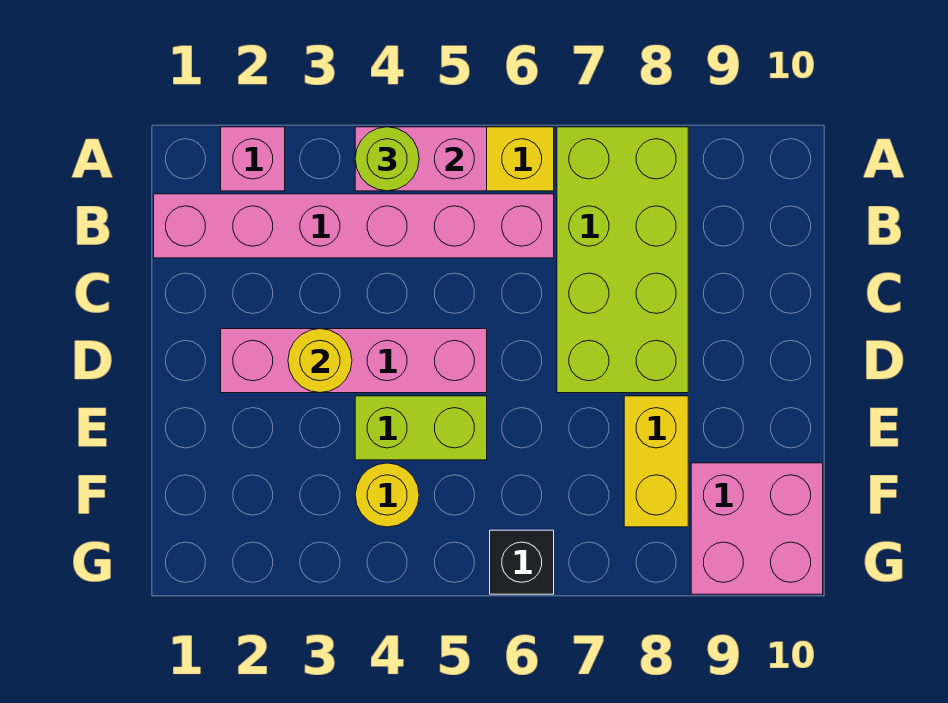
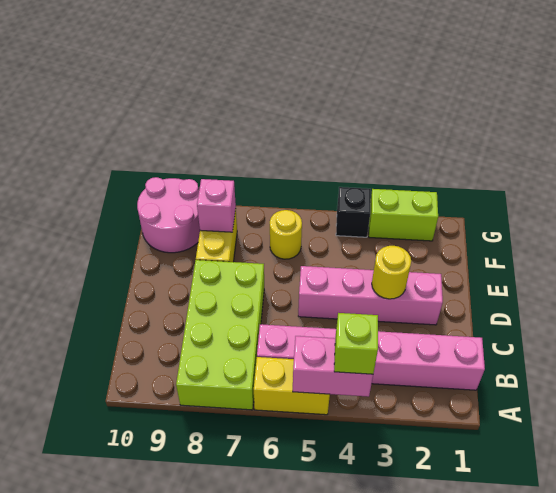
pink 1x1 brick [221,127,285,191] -> pink 1x1 brick moved to [197,179,236,232]
lime 1x1 round brick [355,127,419,191] -> lime 1x1 brick [334,313,378,374]
lime 1x2 brick [355,396,487,460] -> lime 1x2 brick moved to [369,189,438,241]
yellow 1x1 round brick [355,463,419,527] -> yellow 1x1 round brick moved to [270,210,302,259]
pink 2x2 brick [691,463,823,594] -> pink 2x2 round brick [137,177,200,253]
black 1x1 brick [490,530,554,594] -> black 1x1 brick moved to [336,187,371,237]

